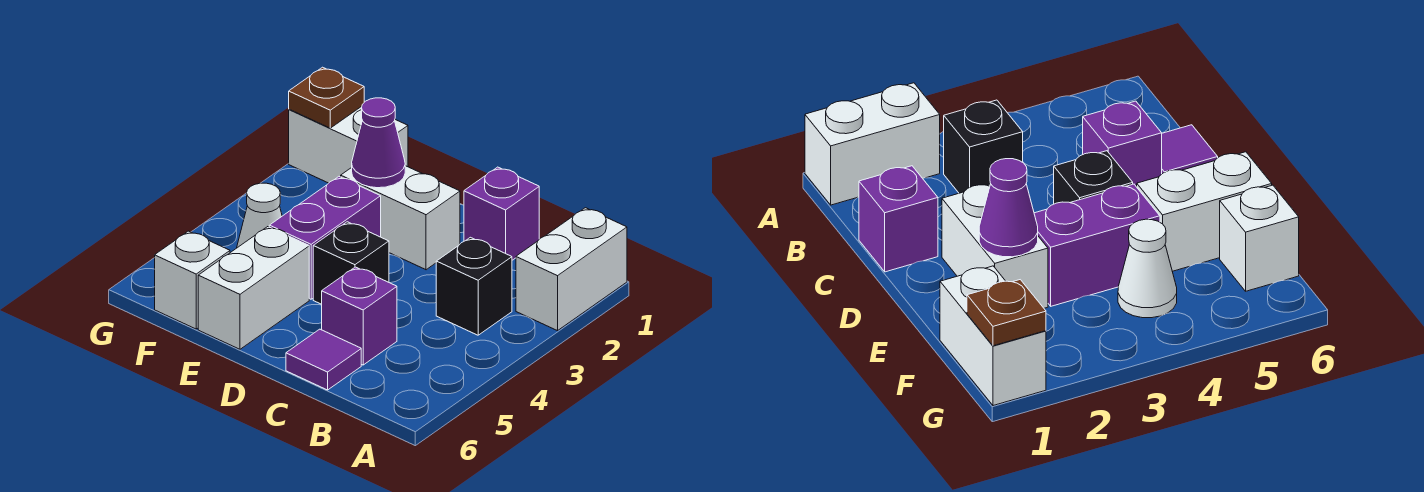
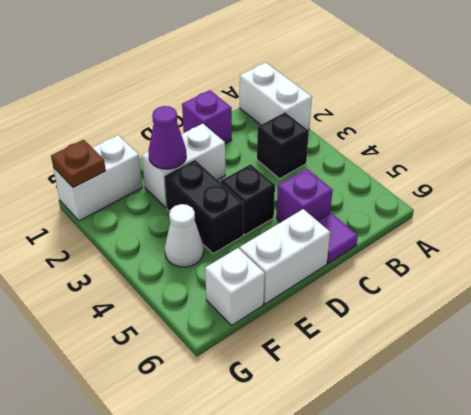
purple 1x2 brick [269,177,381,299] -> black 1x2 brick [164,160,243,254]
white 1x2 brick [198,227,309,349] -> white 1x2 brick turned to [240,209,330,304]

